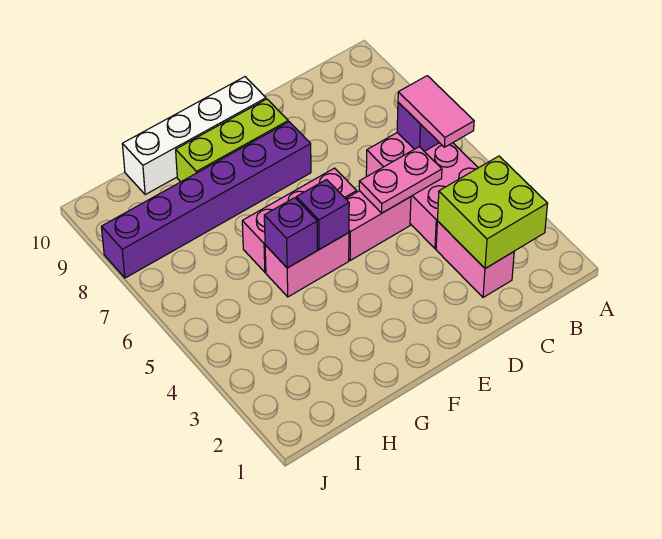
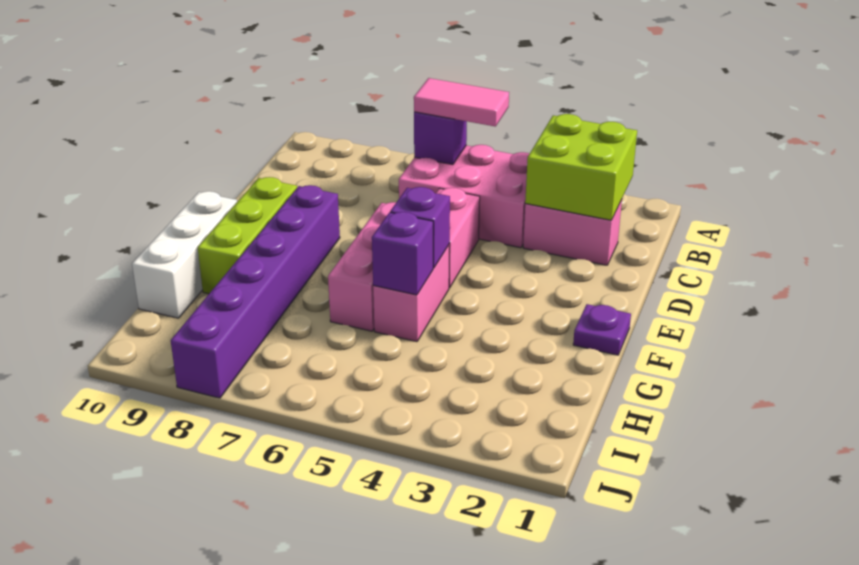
pink 1x2 plate [359,147,442,213] -> none
white 1x4 brick [122,77,266,195] -> white 1x3 brick [132,191,237,318]
none -> purple 1x1 plate [573,304,631,355]

